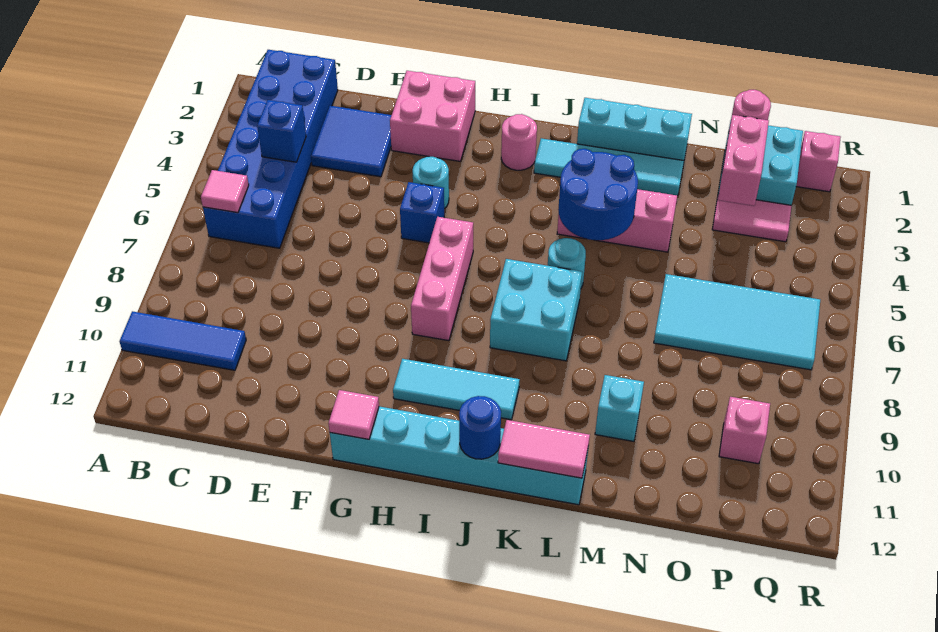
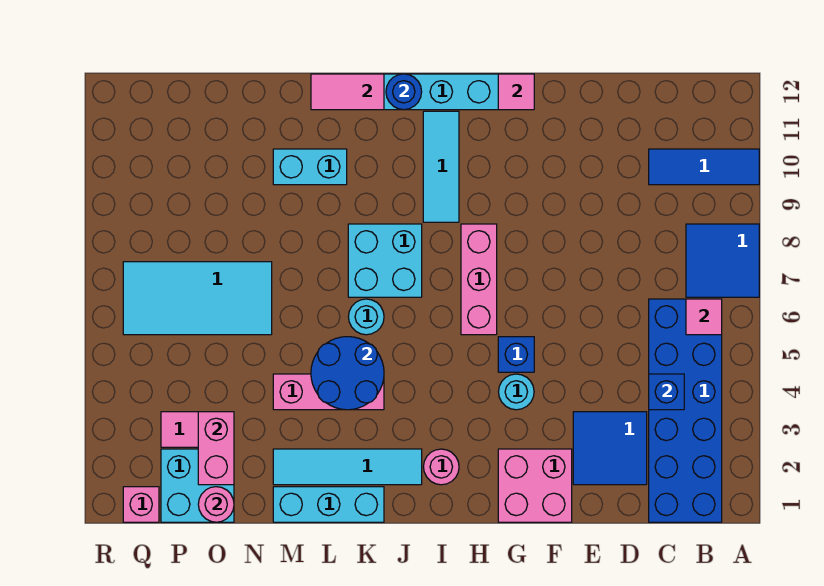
none -> blue 2x2 tile [686,224,759,297]
cyan 1x3 tile [393,359,520,420] -> cyan 1x3 tile turned to [423,111,459,222]
cyan 1x1 brick [595,375,644,441] -> cyan 1x2 brick [273,149,347,185]
pink 1x1 brick [719,397,770,464] -> none

